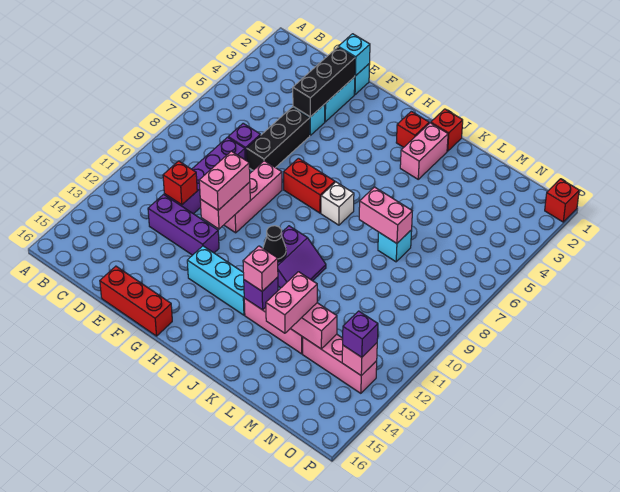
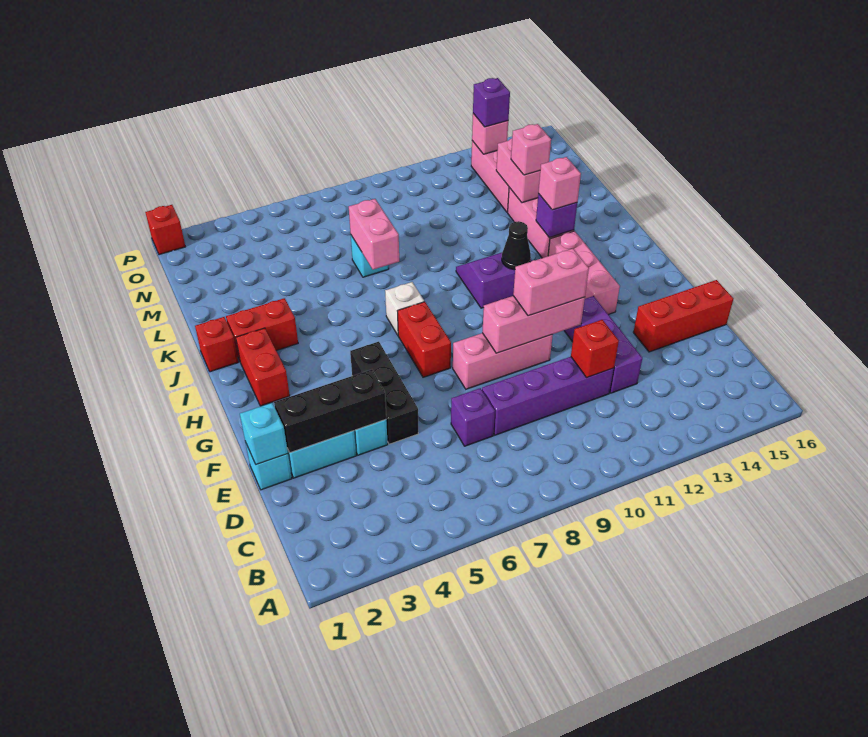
black 1x3 brick [247,107,310,170] -> black 1x3 brick turned to [350,342,418,444]
red 1x3 brick [100,266,172,336] -> red 1x3 brick turned to [633,280,733,352]
pink 1x2 brick [200,182,250,229] -> pink 1x3 brick [482,296,585,353]
cyan 1x3 brick [187,246,245,315] -> pink 1x3 brick [548,231,620,315]
red 1x1 brick [396,111,429,147] -> red 1x2 brick [236,328,290,406]
pink 1x2 brick [400,123,448,179] -> red 1x2 brick [226,298,298,361]
pink 1x2 brick [266,272,317,333] -> pink 1x1 brick [511,124,551,175]

